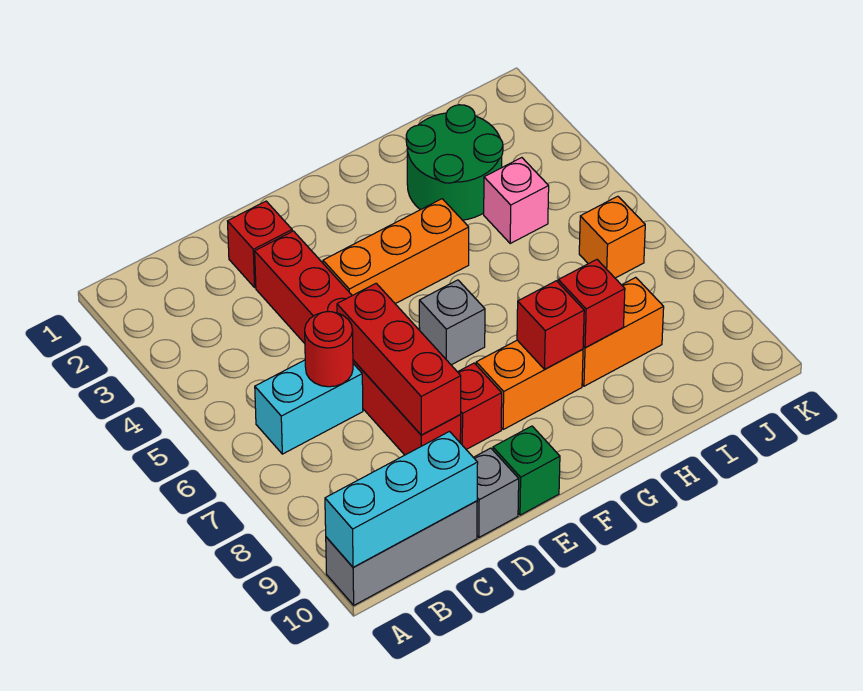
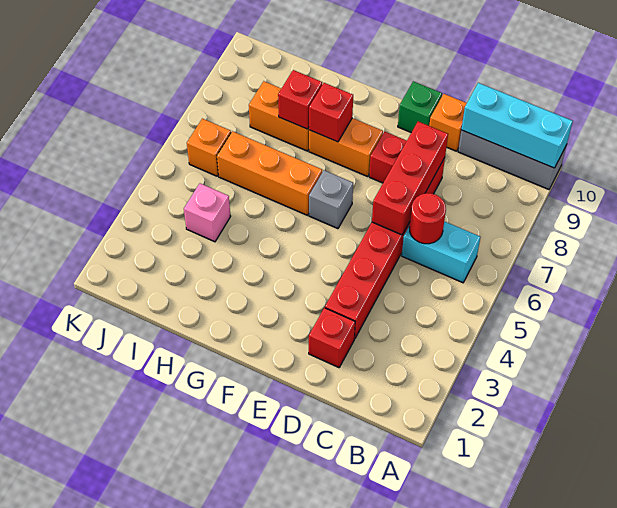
grey 1x1 brick [473,448,519,537] -> orange 1x1 brick [429,94,467,151]
orange 1x3 brick [323,199,469,304] -> orange 1x3 brick moved to [217,131,322,215]
green 2x2 round brick [406,105,503,220] -> none

